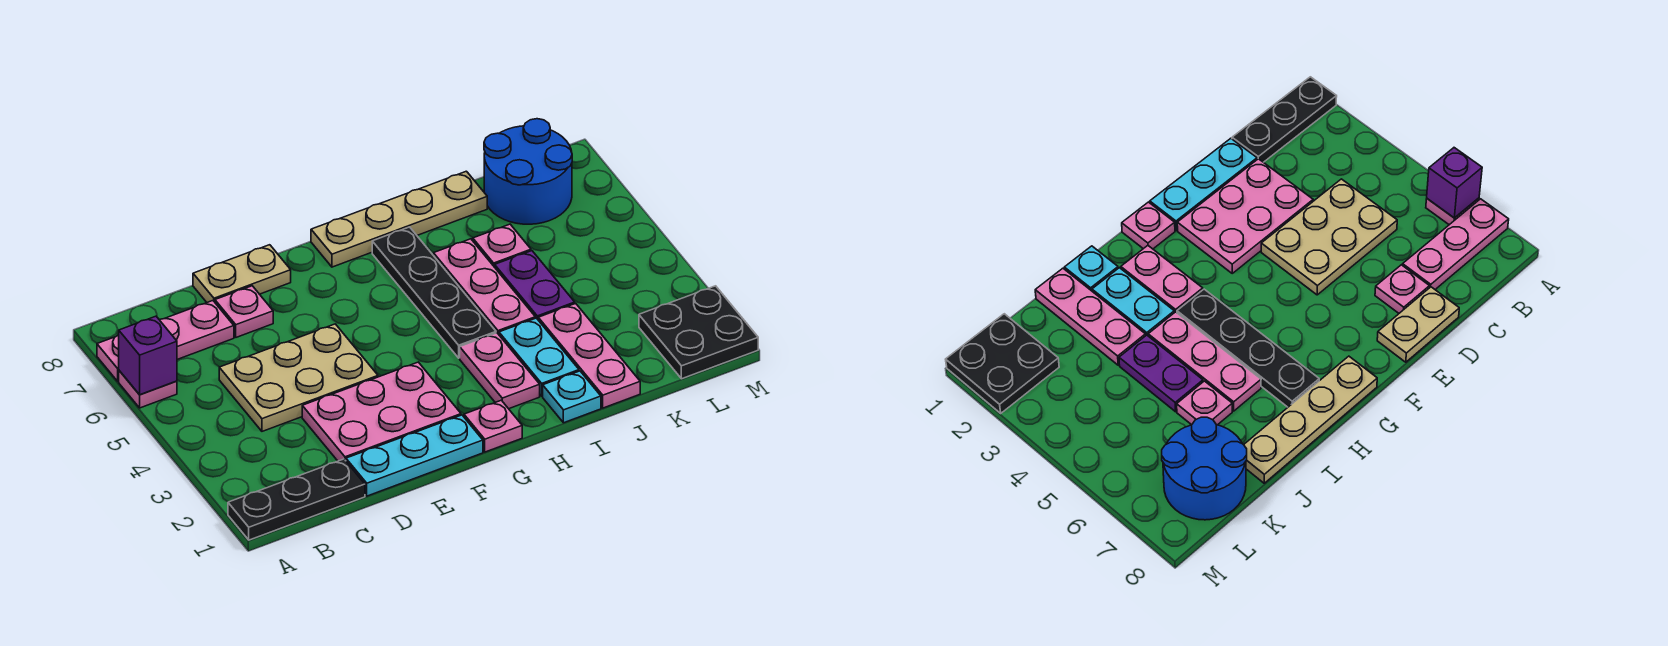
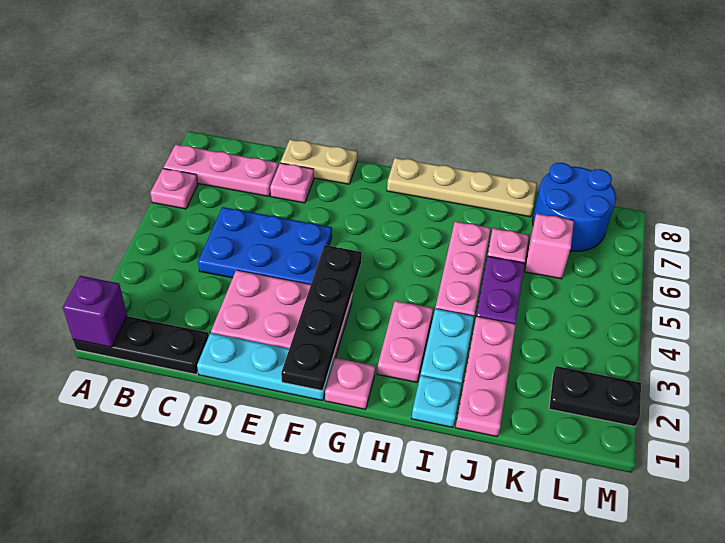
purple 1x1 brick [119,316,177,395] -> purple 1x1 brick moved to [63,276,127,347]
tan 2x3 plate [219,324,378,431] -> blue 2x3 plate [198,207,332,284]
black 1x4 plate [372,227,496,358] -> black 1x4 plate moved to [281,245,362,391]
none -> pink 1x1 brick [525,214,574,279]
black 2x2 plate [639,286,758,379] -> black 1x2 plate [549,366,641,426]

